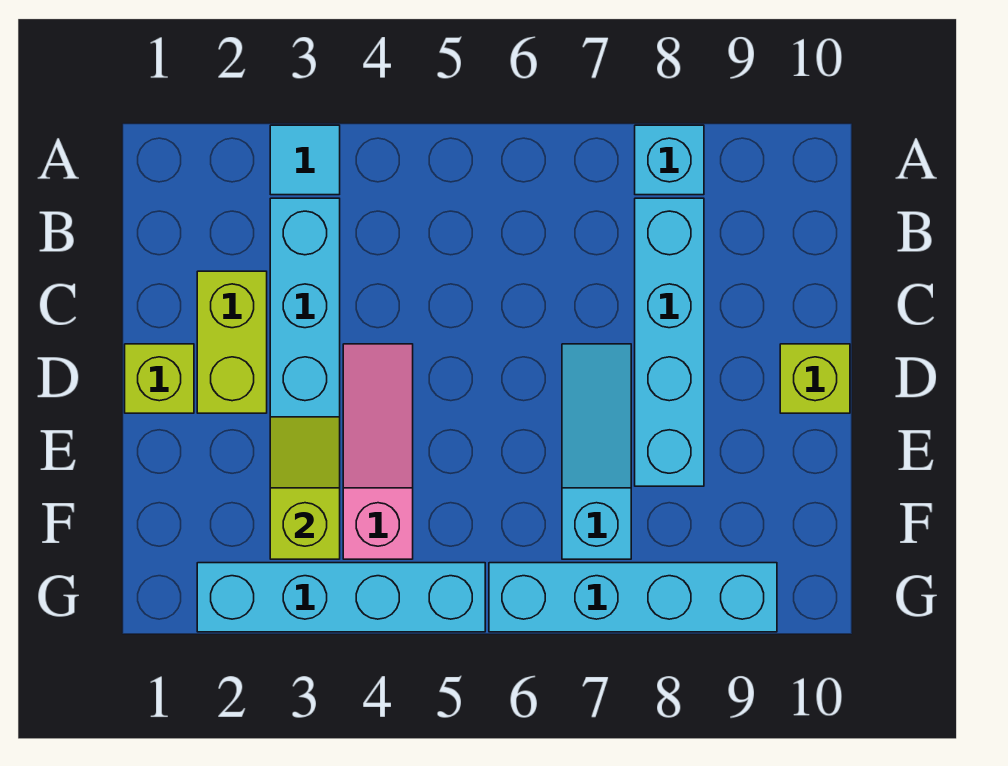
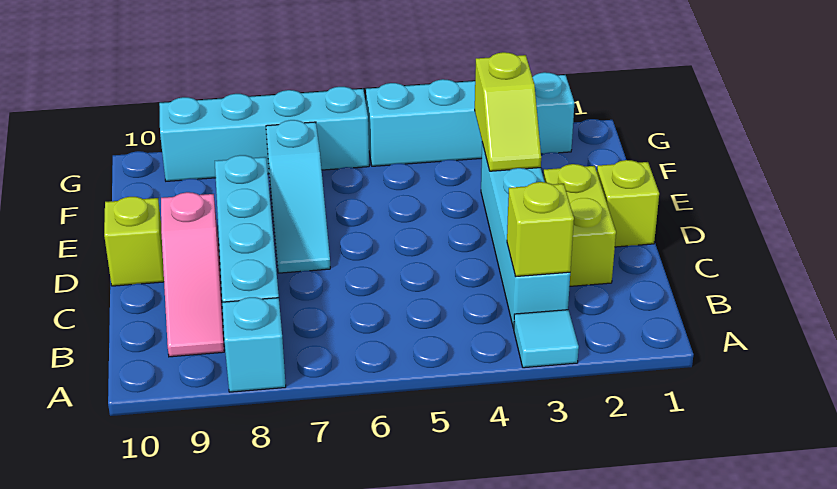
none -> lime 1x1 brick [507,182,574,276]
pink 1x3 slope [343,344,413,559] -> pink 1x3 slope moved to [161,192,224,357]

